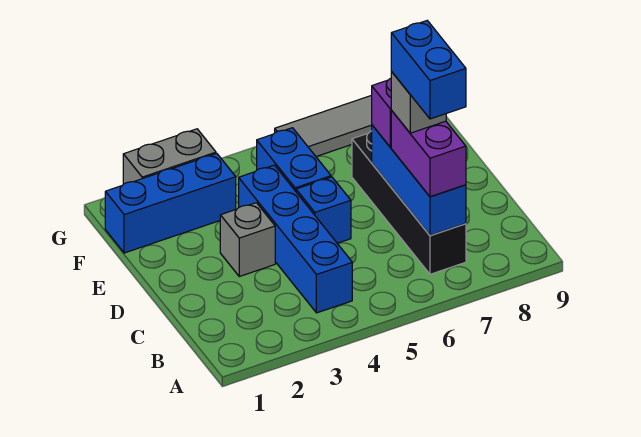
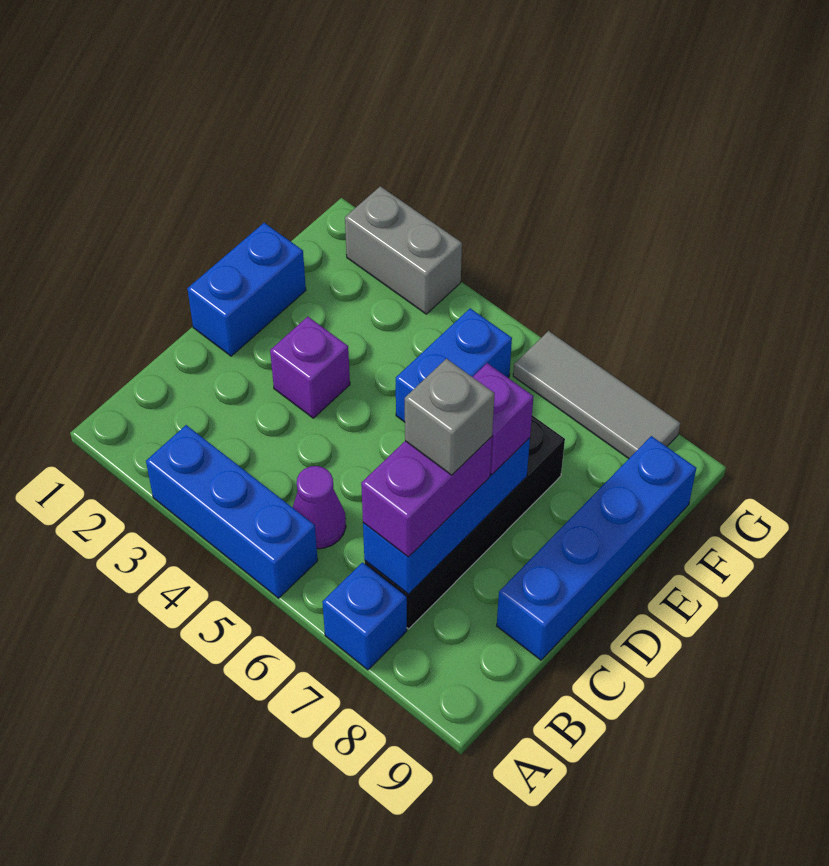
blue 1x4 brick [239,165,352,313] -> blue 1x4 brick moved to [497,436,696,660]
none -> purple 1x1 cone [292,466,346,549]
blue 1x2 brick [391,21,466,119] -> blue 1x2 brick moved to [187,223,306,356]
grey 1x1 brick [220,203,275,276] -> purple 1x1 brick [270,317,350,418]
blue 1x1 brick [296,177,351,243] -> blue 1x1 brick moved to [322,563,407,670]
blue 1x3 brick [105,153,236,253] -> blue 1x3 brick moved to [146,425,318,598]

